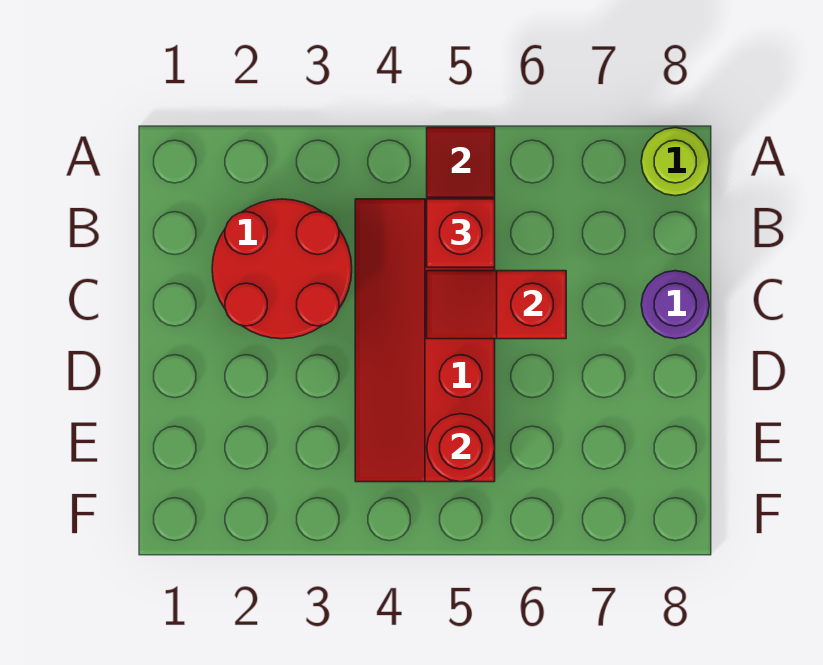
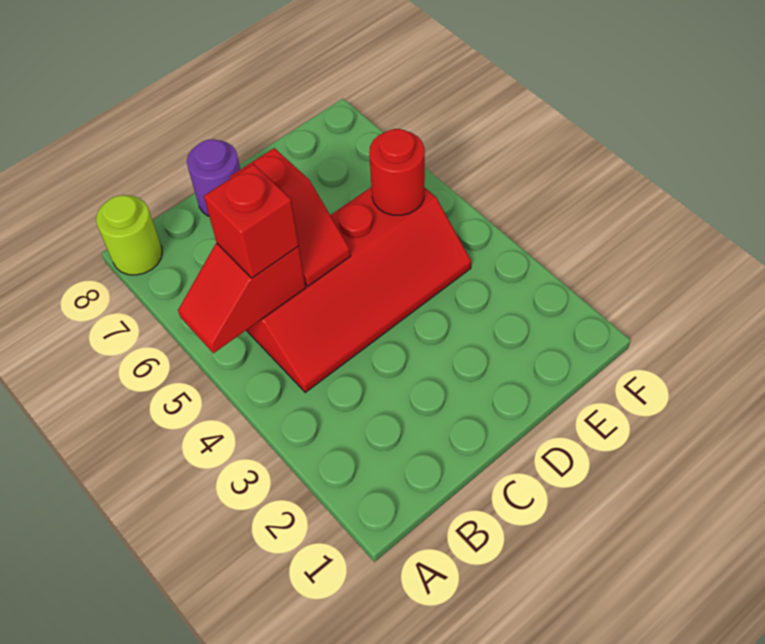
red 2x2 round brick [212,199,352,339] -> none

